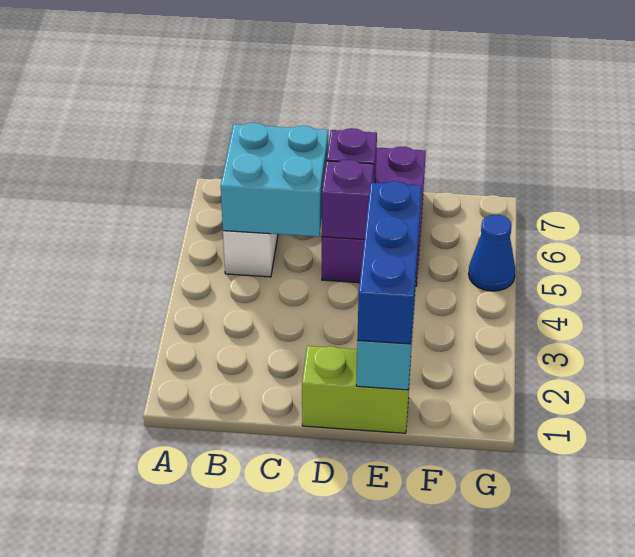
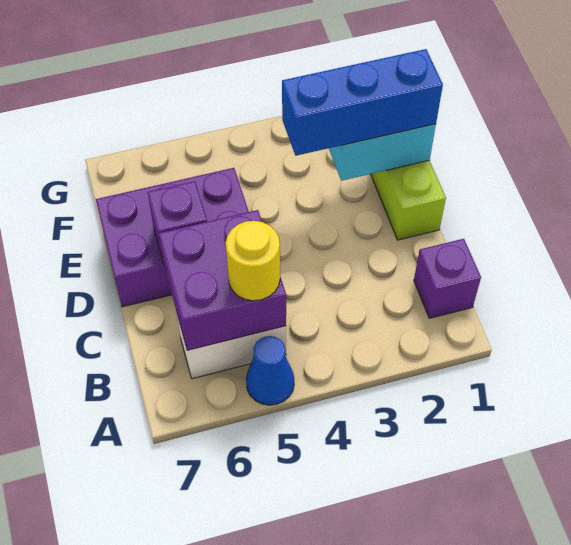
cyan 2x2 brick [221,123,328,237] -> purple 2x2 brick [159,210,286,350]
none -> yellow 1x1 round brick [226,221,280,301]
purple 1x1 brick [322,160,374,239] -> purple 1x1 brick moved to [414,239,481,318]
blue 1x1 cone [469,215,516,291] -> blue 1x1 cone moved to [246,336,294,405]

